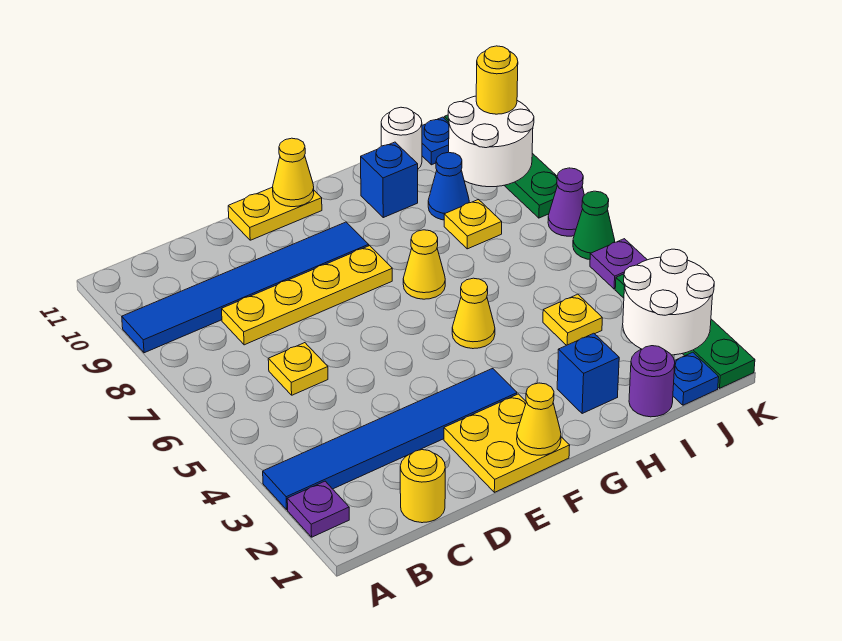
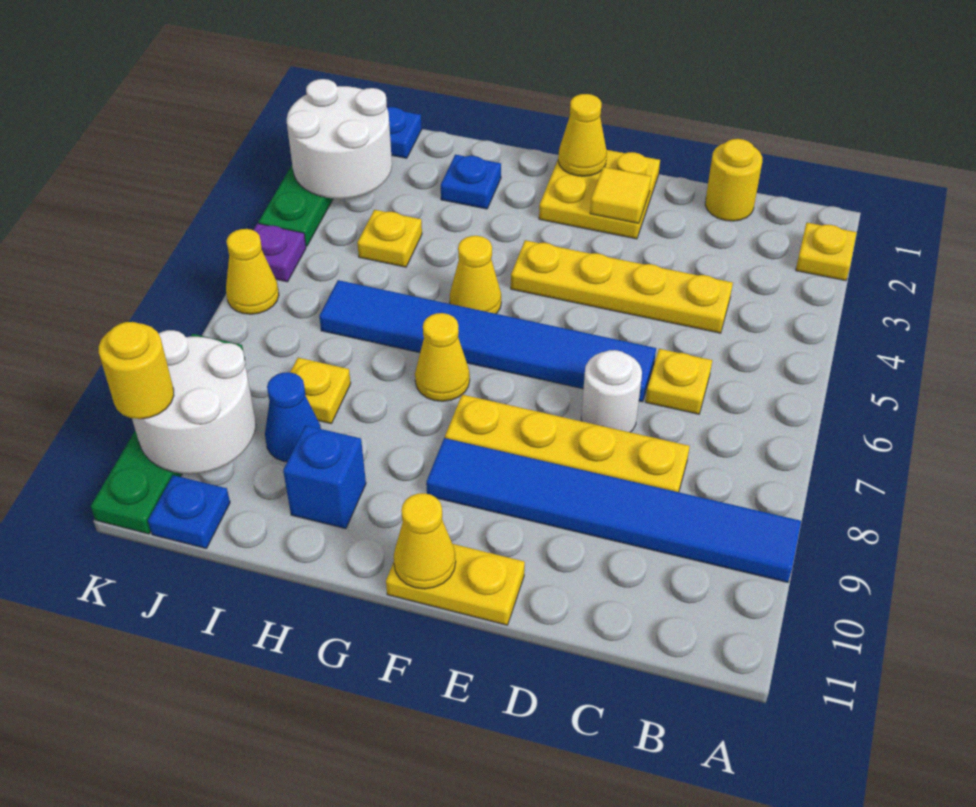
purple 1x1 plate [287,481,349,537] -> yellow 1x1 plate [796,223,857,281]
blue 1x6 tile [263,369,517,510] -> blue 1x6 tile moved to [319,280,656,402]
none -> yellow 1x4 plate [511,240,733,333]
none -> yellow 1x1 tile [590,167,651,223]
blue 1x1 brick [557,333,619,414] -> blue 1x1 plate [441,155,501,209]
purple 1x1 round brick [629,346,675,417] -> none
white 1x1 round brick [381,107,422,169] -> white 1x1 round brick moved to [581,350,642,432]
green 1x1 cone [573,191,615,259] -> yellow 1x1 cone [226,229,279,314]
purple 1x1 cone [548,168,584,236] -> none

